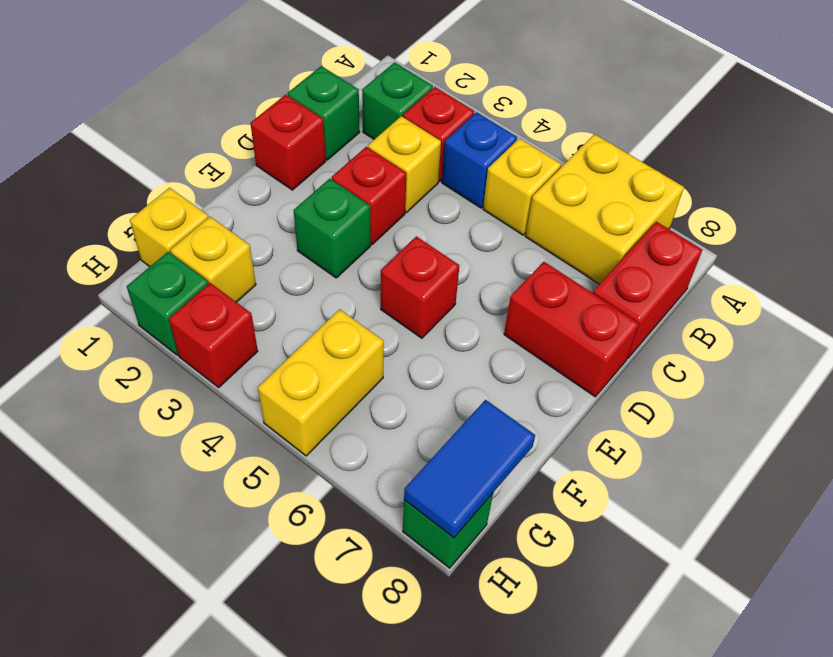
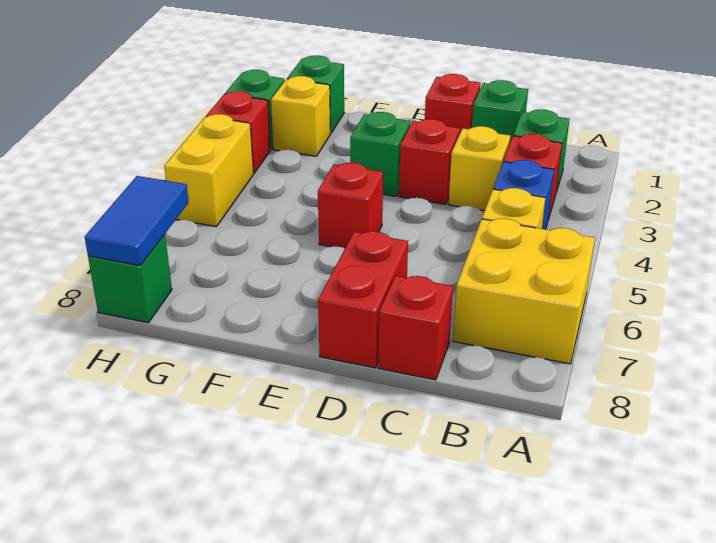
red 1x2 brick [593,222,702,359] -> red 1x1 brick [378,276,453,380]
yellow 1x1 brick [130,188,209,267] -> green 1x1 brick [287,55,344,133]
yellow 1x2 brick [258,309,384,456] -> yellow 1x2 brick turned to [164,114,253,227]
blue 1x2 tile [404,400,535,538] -> blue 1x2 tile turned to [85,176,189,266]

